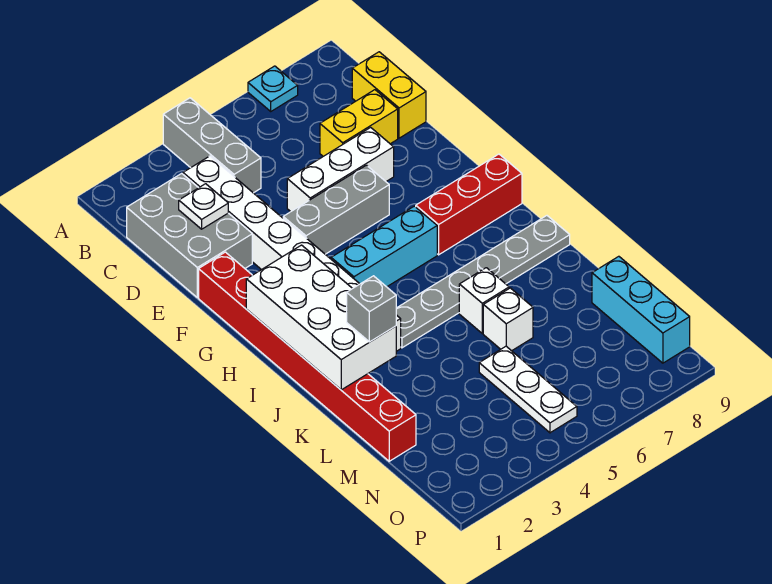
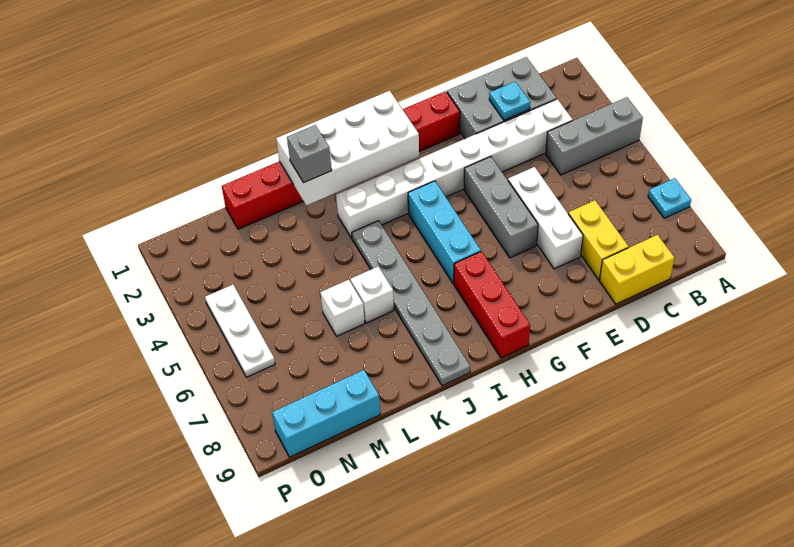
white 1x1 plate [179,184,228,229] -> cyan 1x1 plate [489,81,530,120]
white 1x3 plate [479,346,577,433] -> white 1x3 plate turned to [205,285,275,377]

